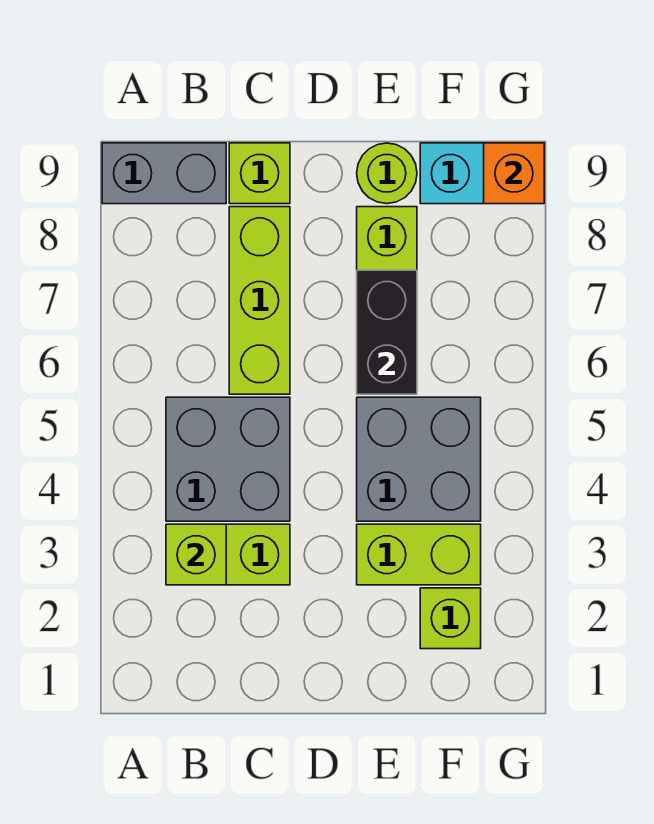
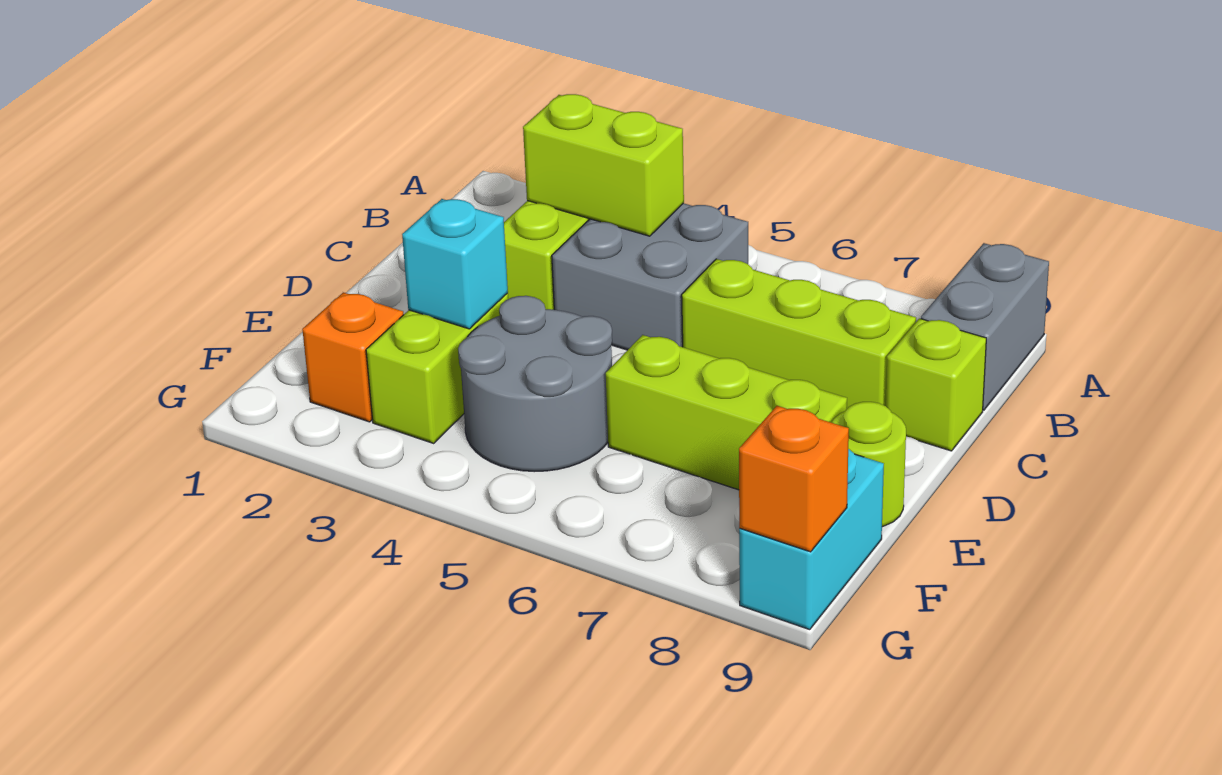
lime 1x1 brick [166,524,226,585] -> lime 1x2 brick [523,94,684,236]
none -> cyan 1x1 brick [402,199,508,329]
grey 2x2 brick [357,397,481,521] -> grey 2x2 round brick [458,296,612,472]
black 1x2 brick [357,270,417,394] -> none
lime 1x1 brick [420,588,481,649] -> orange 1x1 brick [302,292,404,422]

